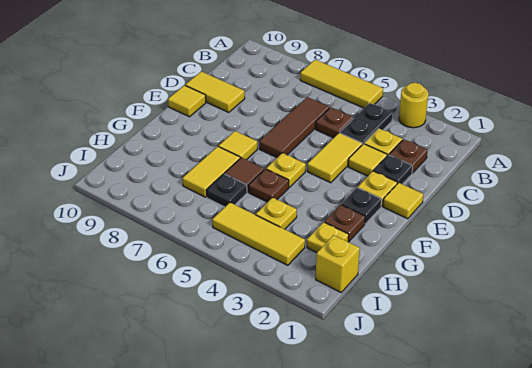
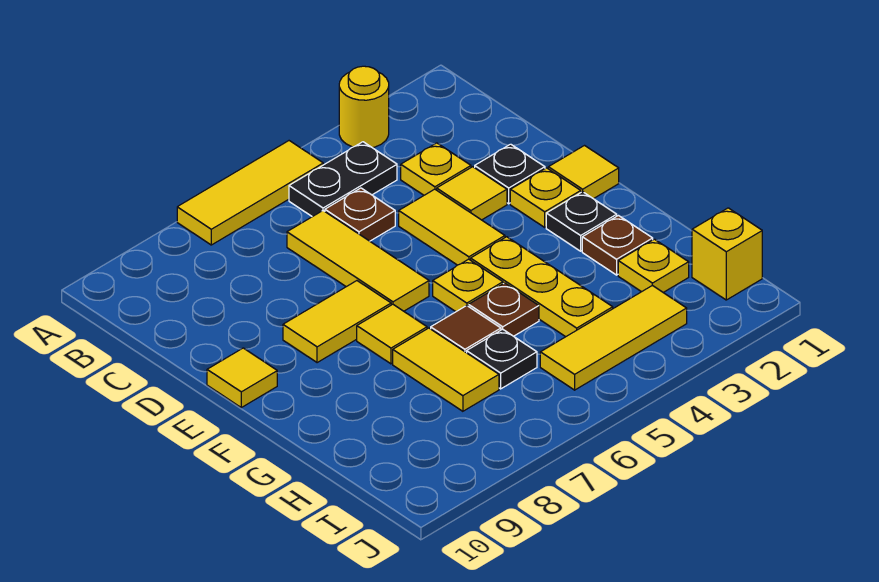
black 1x2 plate [340,103,393,145] -> black 1x2 plate turned to [289,142,397,217]
brown 1x1 plate [389,139,428,173] -> none
brown 1x3 tile [259,97,330,158] -> yellow 1x3 tile [287,211,429,311]
yellow 1x2 tile [185,71,245,112] -> yellow 1x2 tile moved to [283,281,391,363]
yellow 1x1 plate [256,198,297,229] -> yellow 1x3 plate [471,237,613,337]

